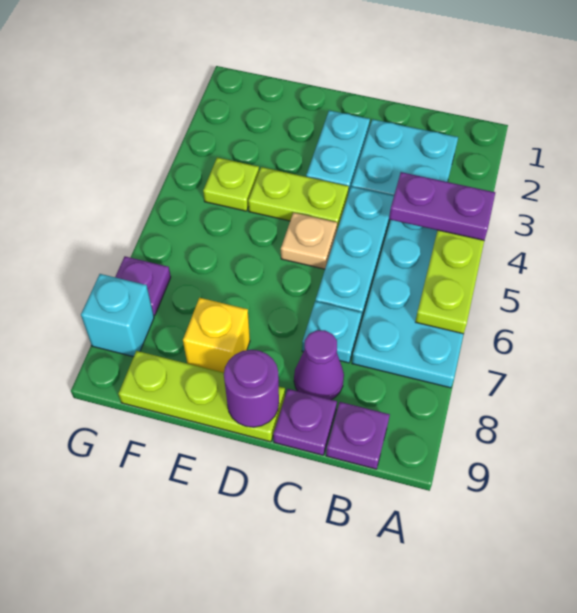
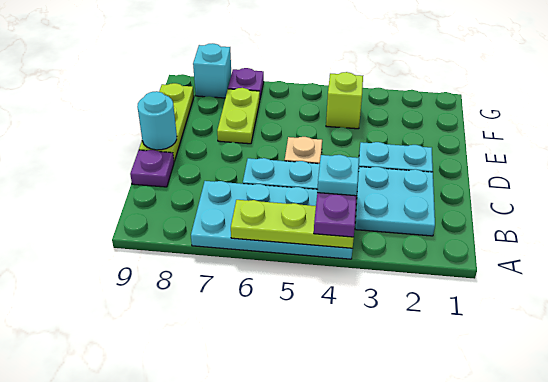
purple 1x1 plate [326,402,390,469] -> none
cyan 1x1 plate [302,301,362,363] -> cyan 1x1 plate moved to [317,155,359,196]
purple 1x1 cone [294,330,344,400] -> none
lime 1x2 plate [248,167,349,229] -> lime 1x2 plate moved to [217,88,260,144]
purple 1x1 round brick [224,350,279,427] -> cyan 1x1 round brick [137,91,177,150]
yellow 1x1 brick [183,298,250,373] -> none
lime 1x1 plate [203,158,259,211] -> lime 1x1 brick [326,72,363,129]

